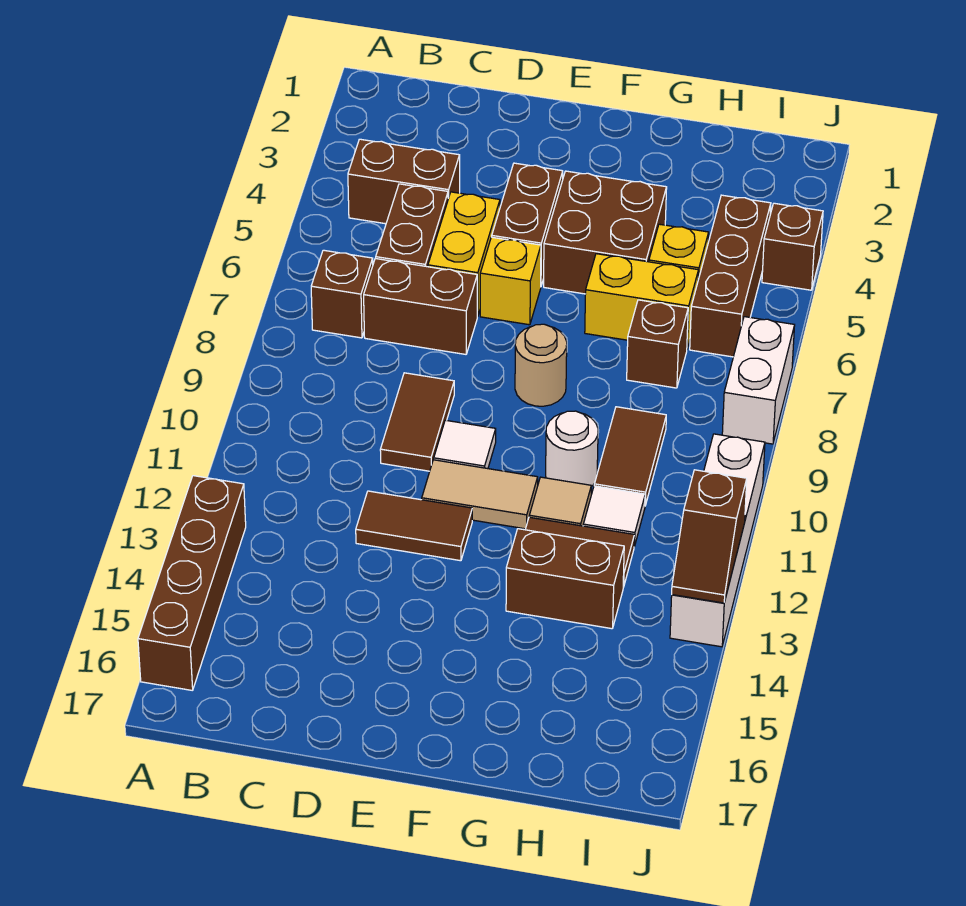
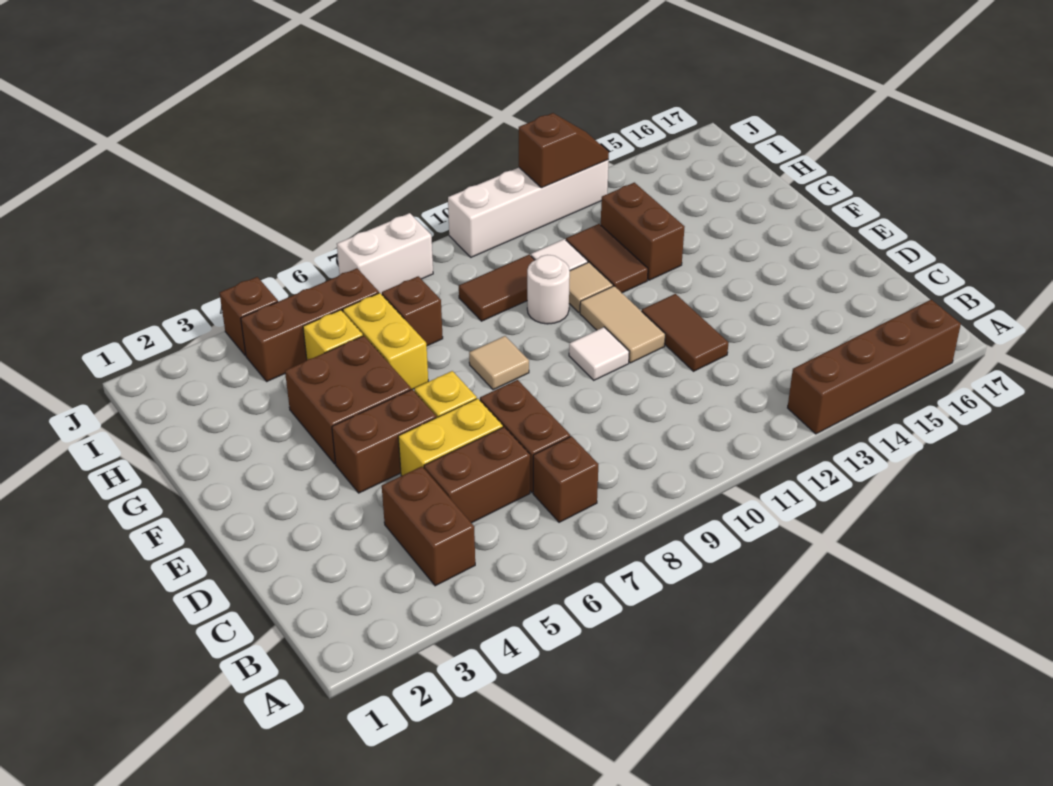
brown 1x2 tile [380,373,454,471] -> none
tan 1x1 round brick [515,324,567,406] -> tan 1x1 tile [469,336,529,390]

